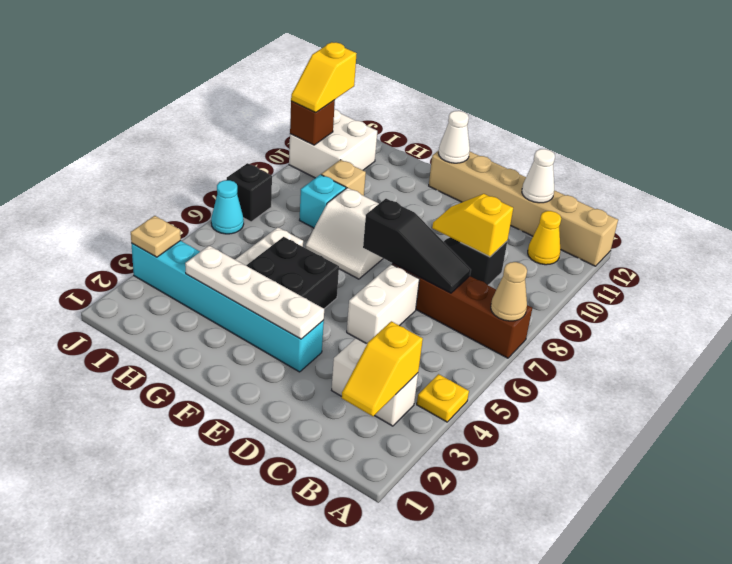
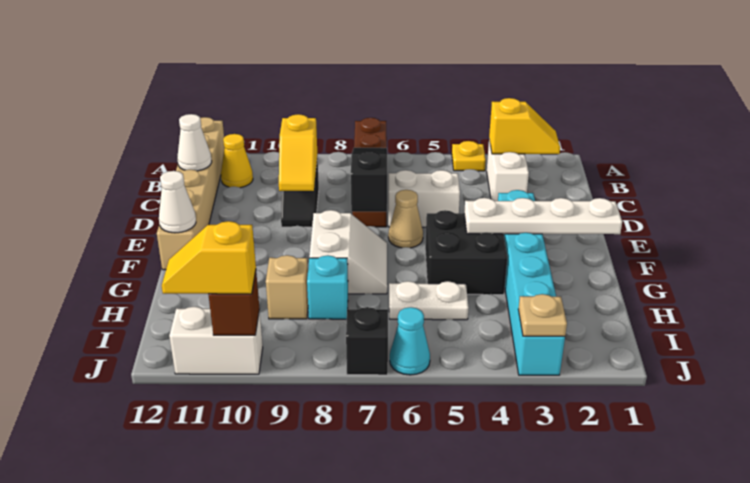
tan 1x1 cone [491,262,527,321] -> tan 1x1 cone moved to [388,190,423,248]
white 1x4 plate [185,246,324,339] -> white 1x4 plate turned to [464,198,622,234]
white 2x2 brick [289,109,377,178] -> white 1x2 brick [169,307,263,374]
yellow 1x2 slope [291,42,357,113] -> yellow 1x2 slope turned to [162,221,256,294]

